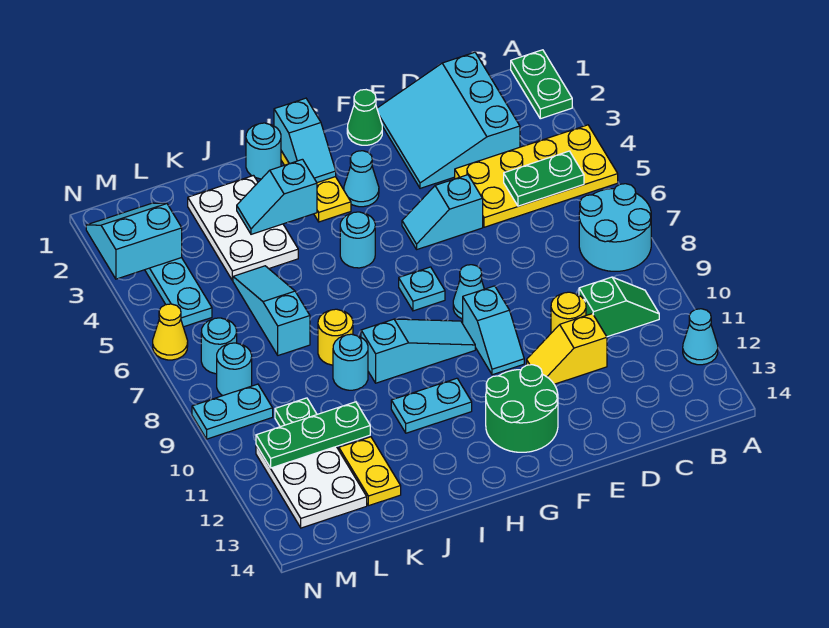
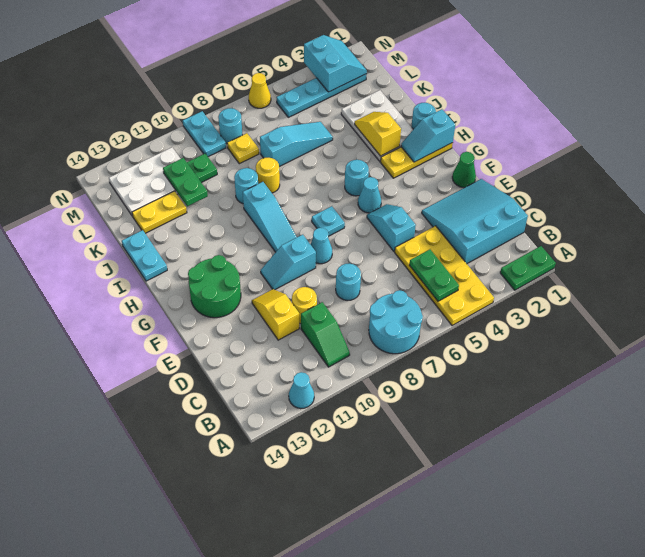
cyan 1x1 cone [344,151,379,207] -> cyan 1x1 cone moved to [358,177,381,213]
cyan 1x2 plate [391,378,472,433] -> cyan 1x2 plate moved to [122,230,167,281]
cyan 1x2 slope [237,159,317,234] -> yellow 1x2 slope [355,112,401,156]
white 2x3 plate [188,176,298,281] -> white 2x3 plate turned to [341,90,413,162]
green 1x3 plate [256,402,370,468] -> green 1x2 plate [163,158,208,206]
none -> yellow 1x1 plate [227,133,259,164]
cyan 1x1 round brick [201,318,237,374] -> cyan 1x1 round brick moved to [336,264,361,301]

